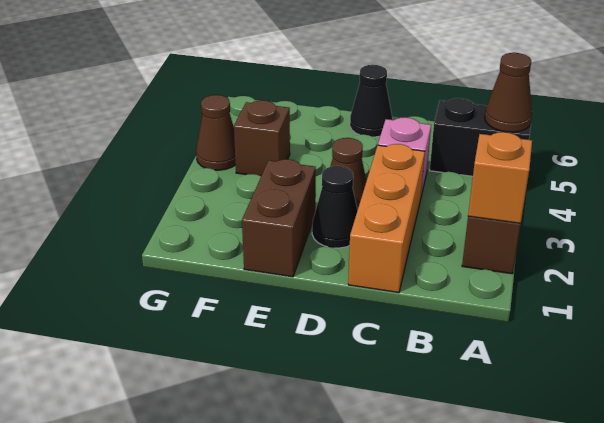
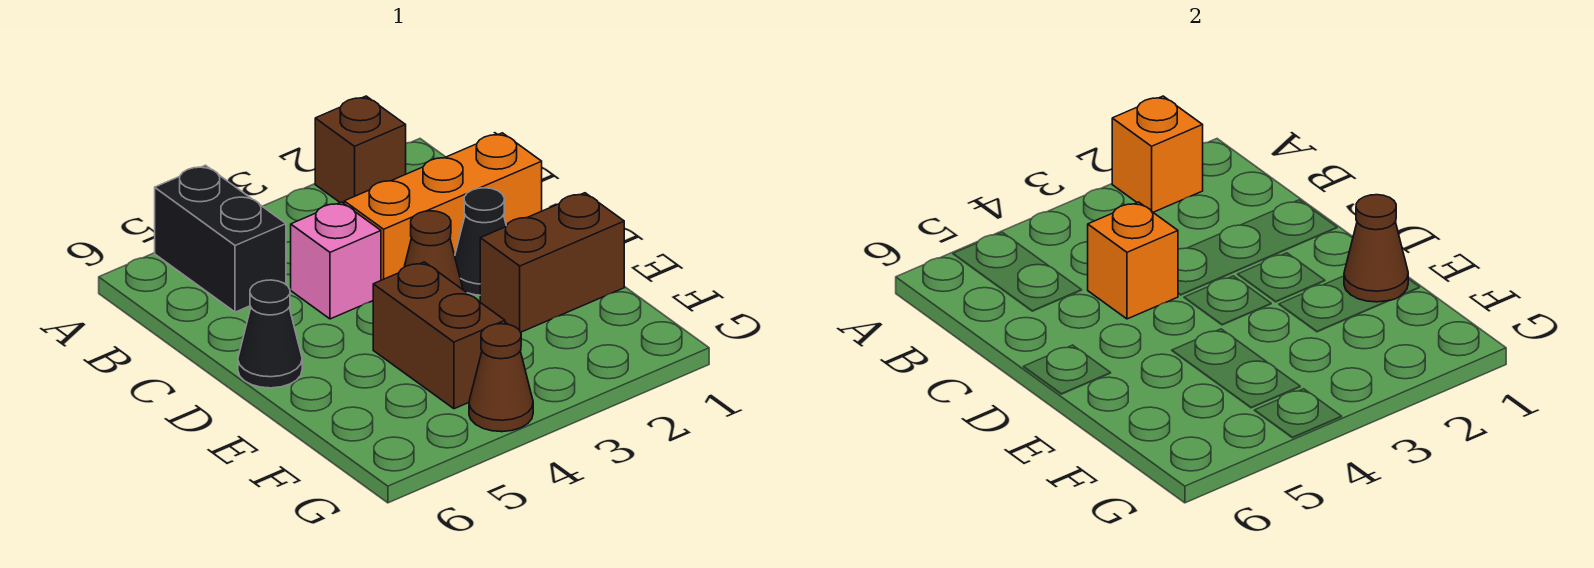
brown 1x1 cone [485,53,532,132] -> brown 1x1 cone moved to [1344,195,1408,302]
none -> orange 1x1 brick [1088,202,1178,319]
brown 1x1 brick [234,100,290,176] -> brown 1x2 brick [373,262,505,409]

